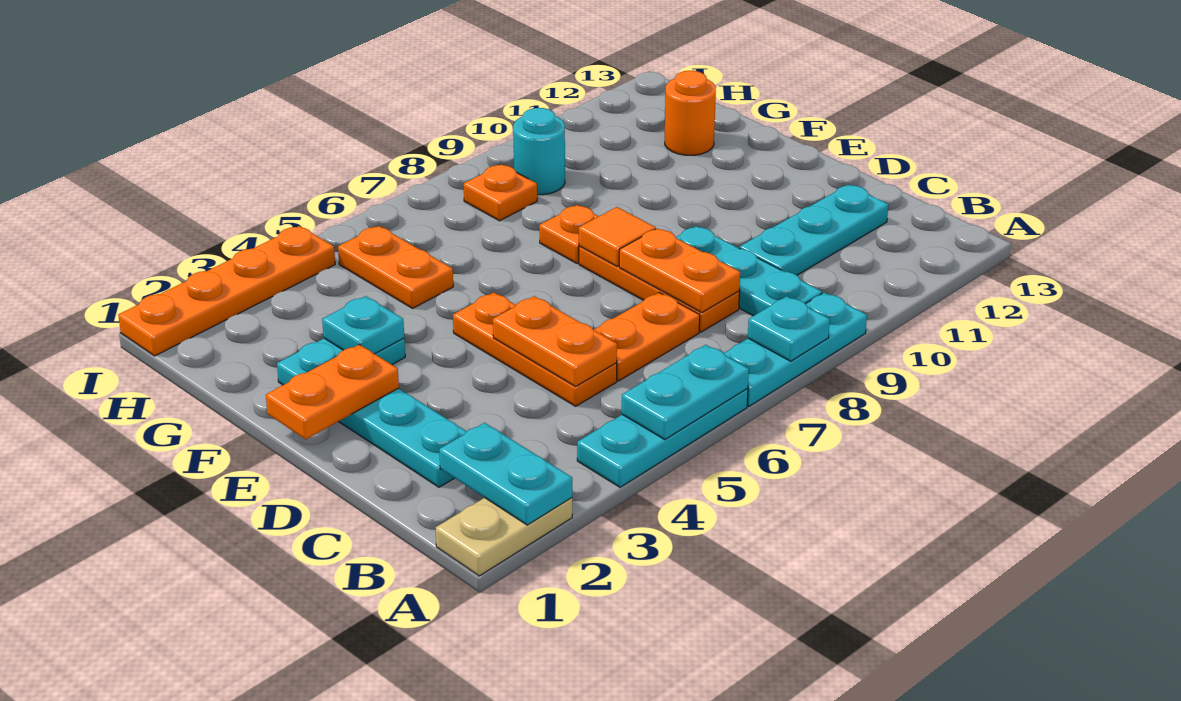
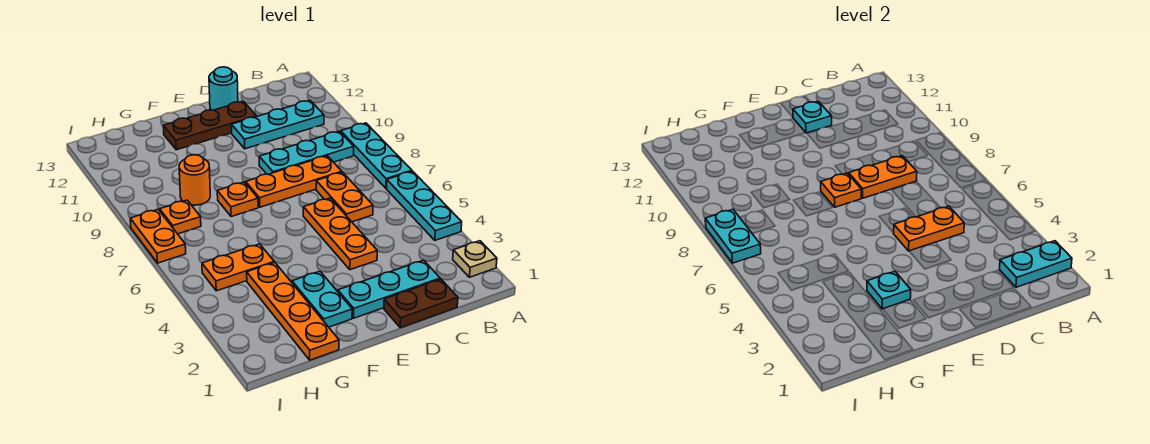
tan 1x2 plate [436,498,572,576] -> tan 1x1 plate [453,241,497,277]
cyan 1x2 plate [622,345,749,440] -> cyan 1x2 plate moved to [705,209,761,263]
cyan 1x1 plate [748,296,830,361] -> cyan 1x1 plate moved to [793,101,832,133]
none -> brown 1x2 plate [384,279,458,328]
orange 1x3 plate [453,293,617,406] -> orange 1x3 plate turned to [303,198,377,270]
cyan 1x3 plate [739,185,888,275] -> cyan 1x3 plate turned to [231,101,324,149]
none -> brown 1x3 plate [163,101,257,150]
orange 1x2 plate [266,345,399,439] -> orange 1x2 plate moved to [130,209,186,263]
orange 1x1 tile [579,207,656,267] -> orange 1x1 plate [821,173,861,207]
orange 1x1 round brick [665,71,716,155] -> orange 1x1 round brick moved to [179,155,210,205]
cyan 1x1 round brick [513,108,565,195] -> cyan 1x1 round brick moved to [209,67,238,110]
orange 1x4 plate [118,226,335,356] -> orange 1x4 plate moved to [247,262,339,360]

